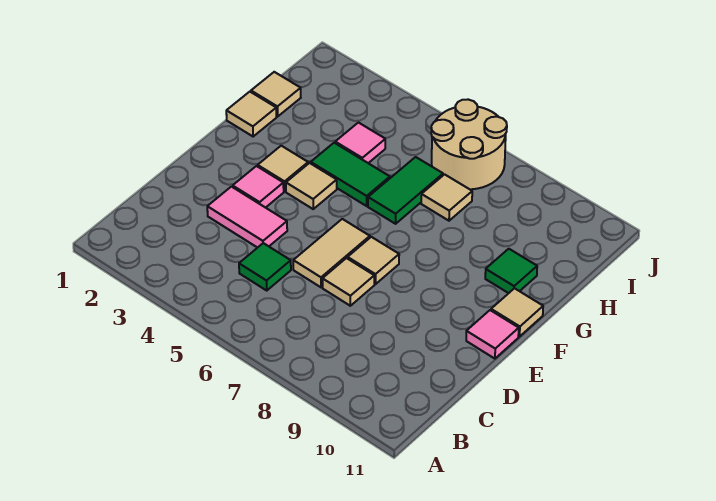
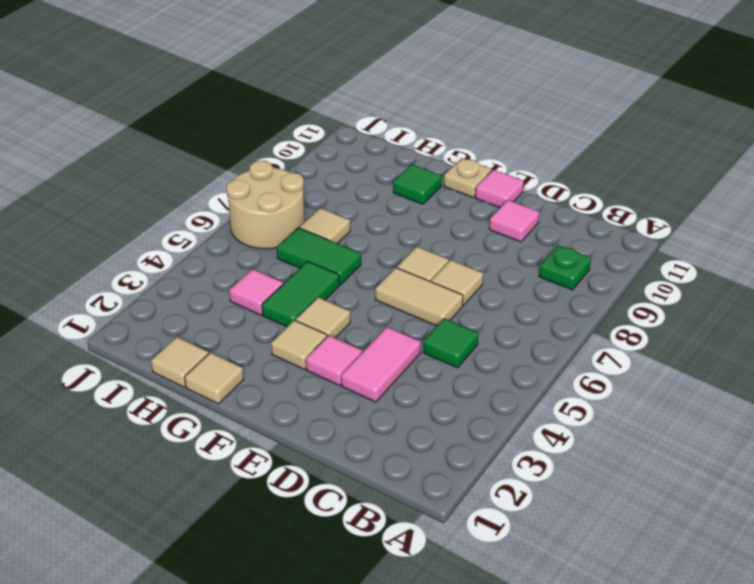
none -> green 1x1 plate [539,245,591,290]
none -> pink 1x1 tile [489,200,539,242]
tan 1x1 tile [491,288,543,337] -> tan 1x1 plate [444,158,492,198]

